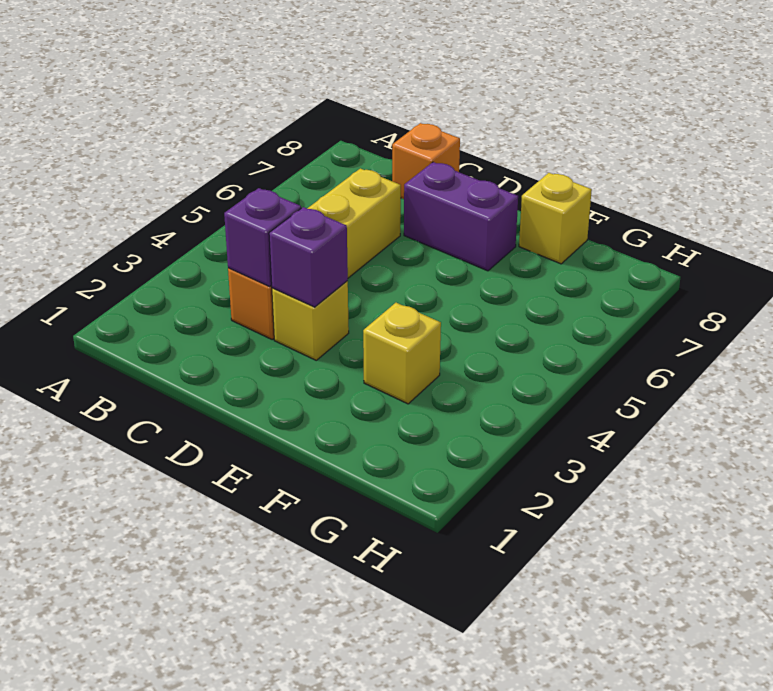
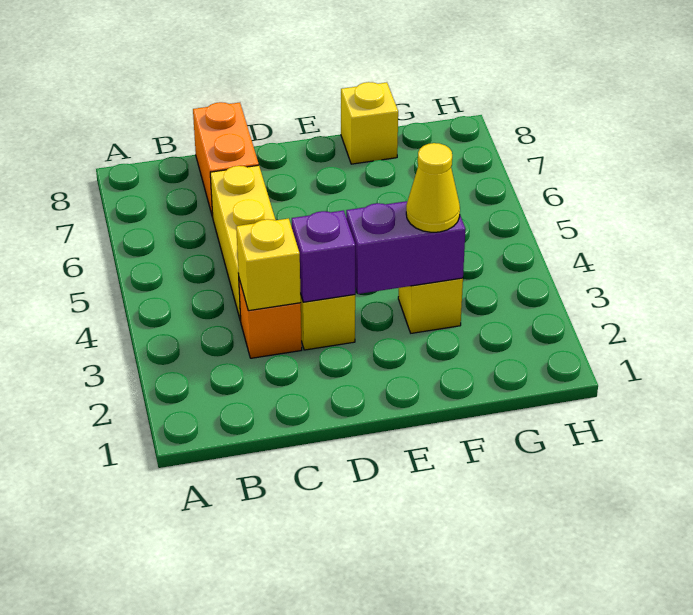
purple 1x1 brick [224,188,301,286] -> yellow 1x1 brick [236,218,301,311]
orange 1x1 brick [392,123,460,199] -> orange 1x2 brick [193,102,259,217]
purple 1x2 brick [404,162,518,271] -> purple 1x2 brick moved to [346,201,466,294]
none -> yellow 1x1 cone [406,143,460,232]

